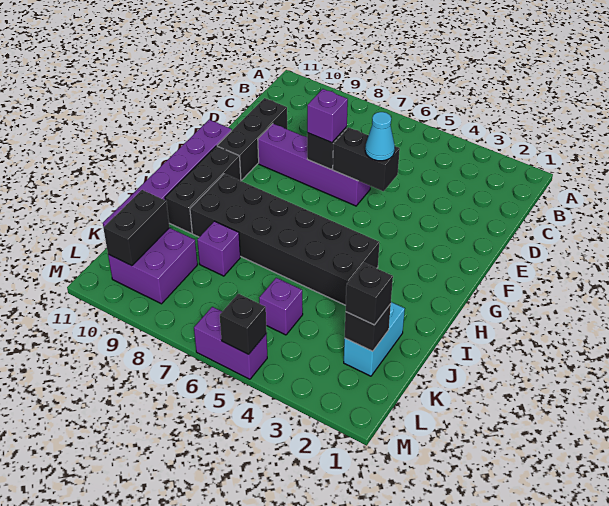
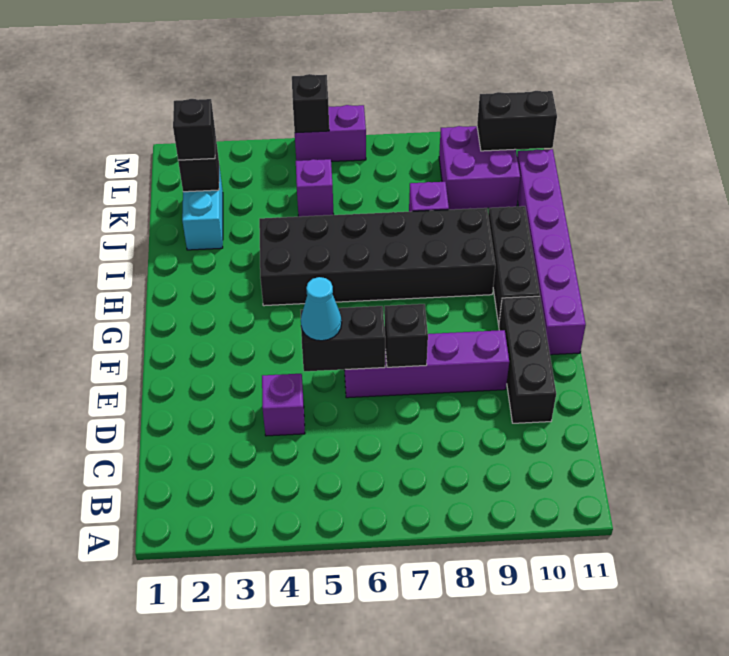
purple 1x1 brick [307,89,348,143] -> purple 1x1 brick moved to [262,374,305,436]
black 1x2 brick [103,190,170,266] -> black 1x2 brick turned to [477,91,557,151]

